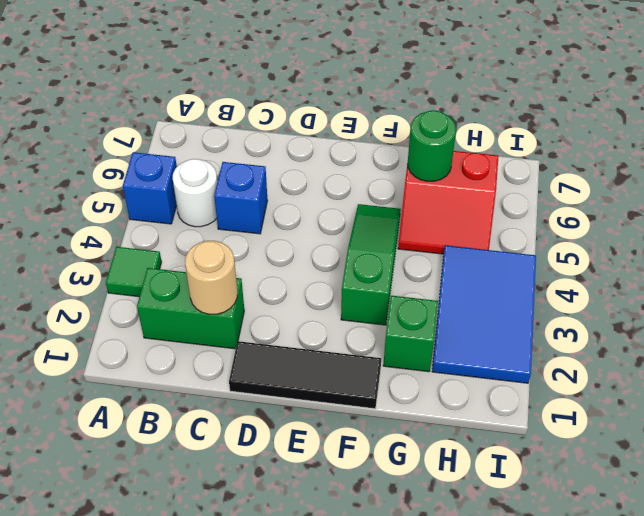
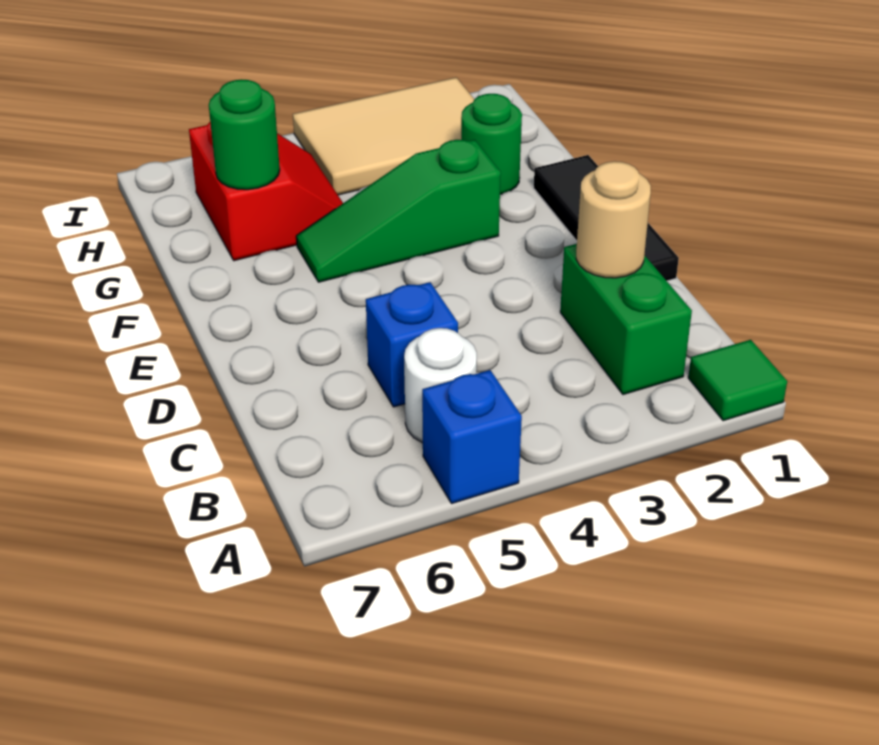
green 1x1 tile [106,247,161,297] -> green 1x1 tile moved to [688,340,787,421]
green 1x1 brick [383,296,438,372] -> green 1x1 round brick [461,94,522,194]
blue 2x3 tile [432,245,536,383] -> tan 2x3 tile [293,77,474,195]

